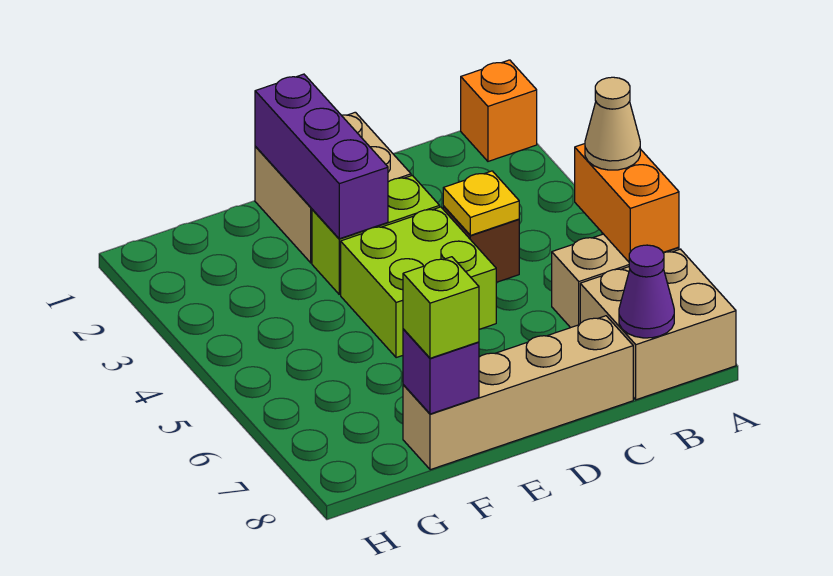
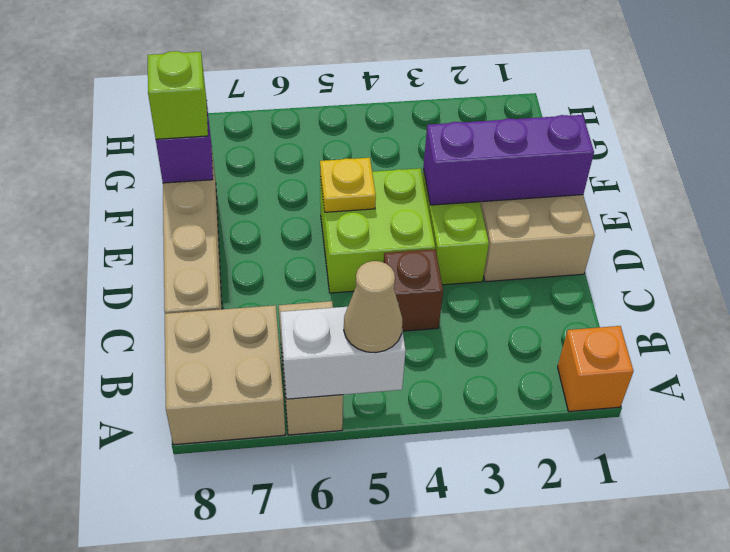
orange 1x2 brick [575,144,679,262] -> white 1x2 brick [280,307,406,399]
purple 1x1 cone [619,245,674,338] -> none
yellow 1x1 plate [443,171,519,235] -> yellow 1x1 plate moved to [320,158,376,212]

